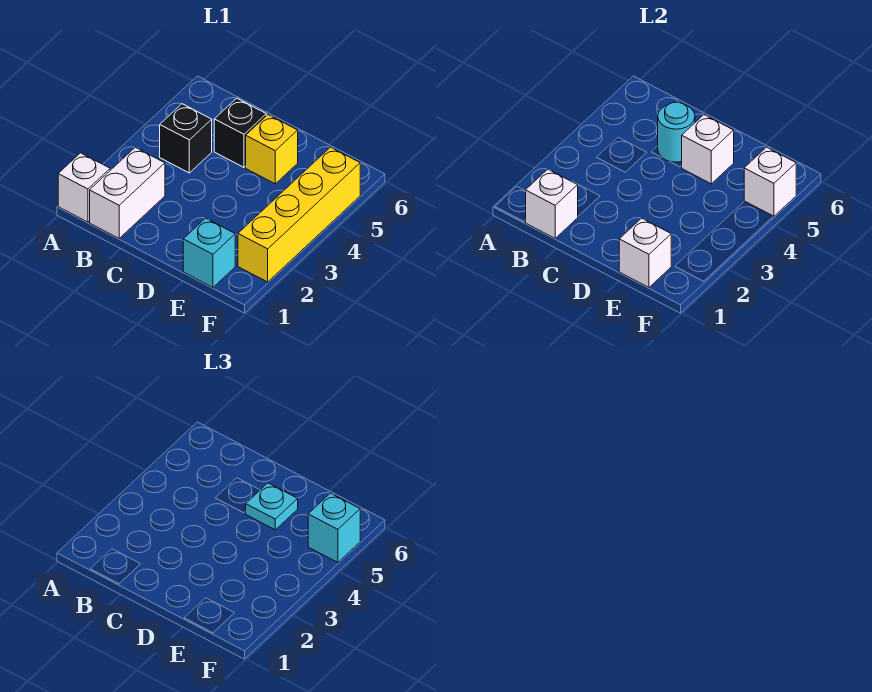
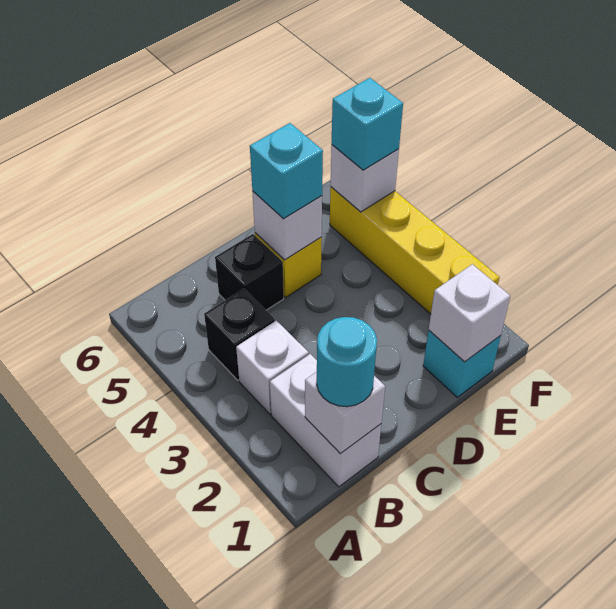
white 1x1 brick [58,153,110,222] -> white 1x1 brick moved to [236,321,309,414]
cyan 1x1 round brick [658,102,695,162] -> cyan 1x1 round brick moved to [317,317,377,407]
cyan 1x1 plate [245,483,298,530] -> cyan 1x1 brick [250,123,323,219]

